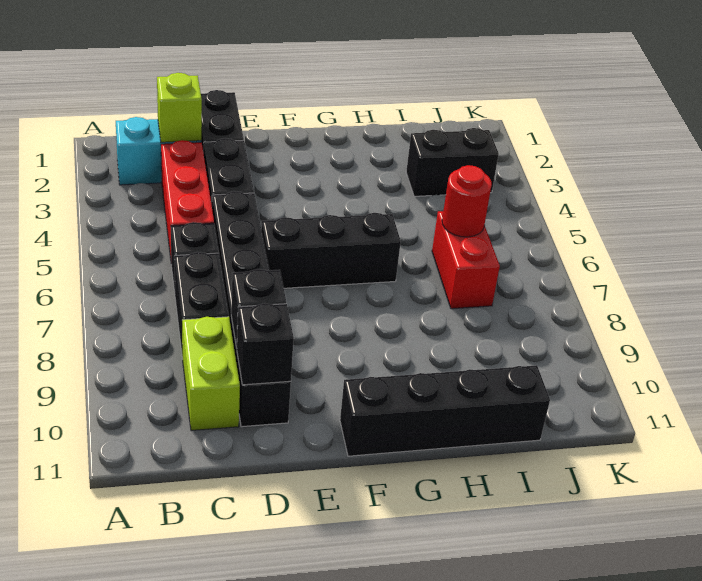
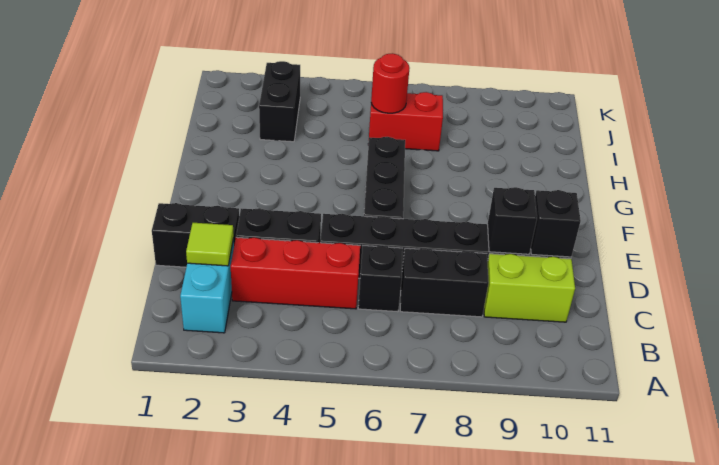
lime 1x1 brick [157,73,202,142] -> lime 1x1 tile [186,223,234,266]
black 1x4 brick [340,365,550,456] -> none

